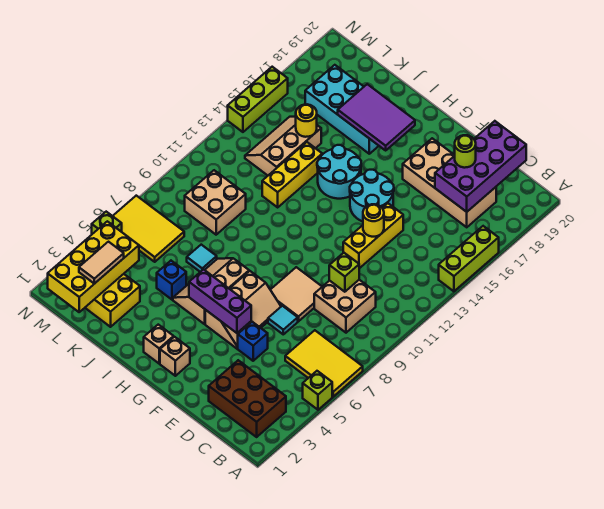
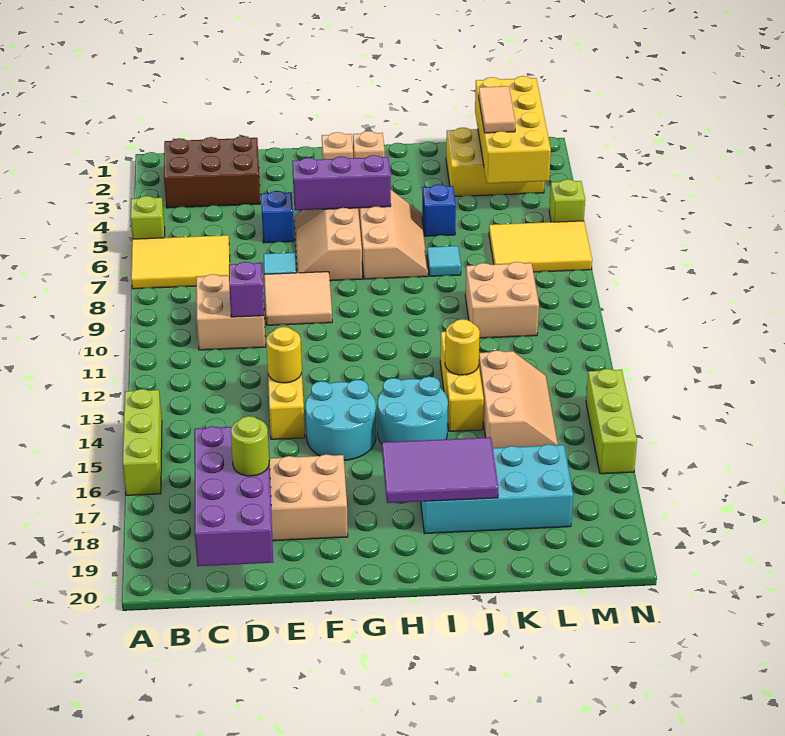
lime 1x1 brick [329,253,359,292] -> purple 1x1 brick [229,262,264,317]
yellow 1x1 round brick [296,104,317,137] -> yellow 1x1 round brick moved to [445,319,480,375]

